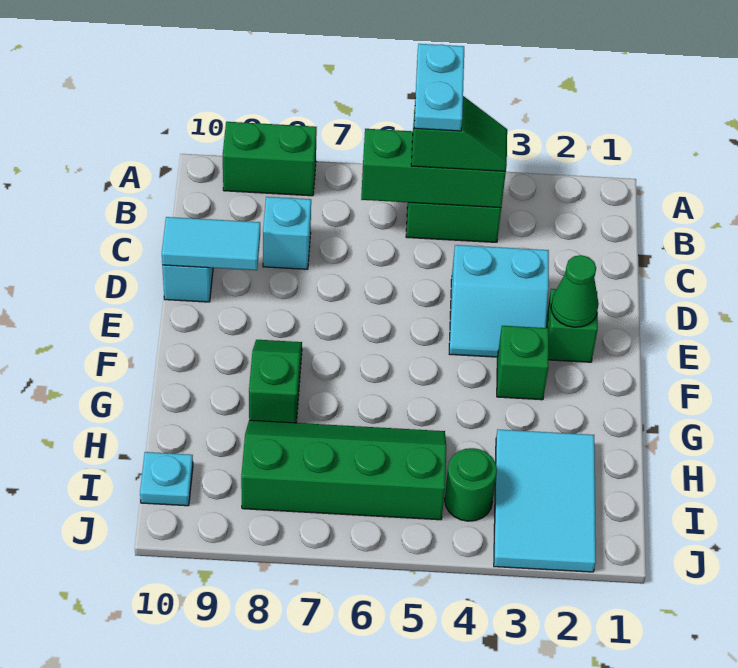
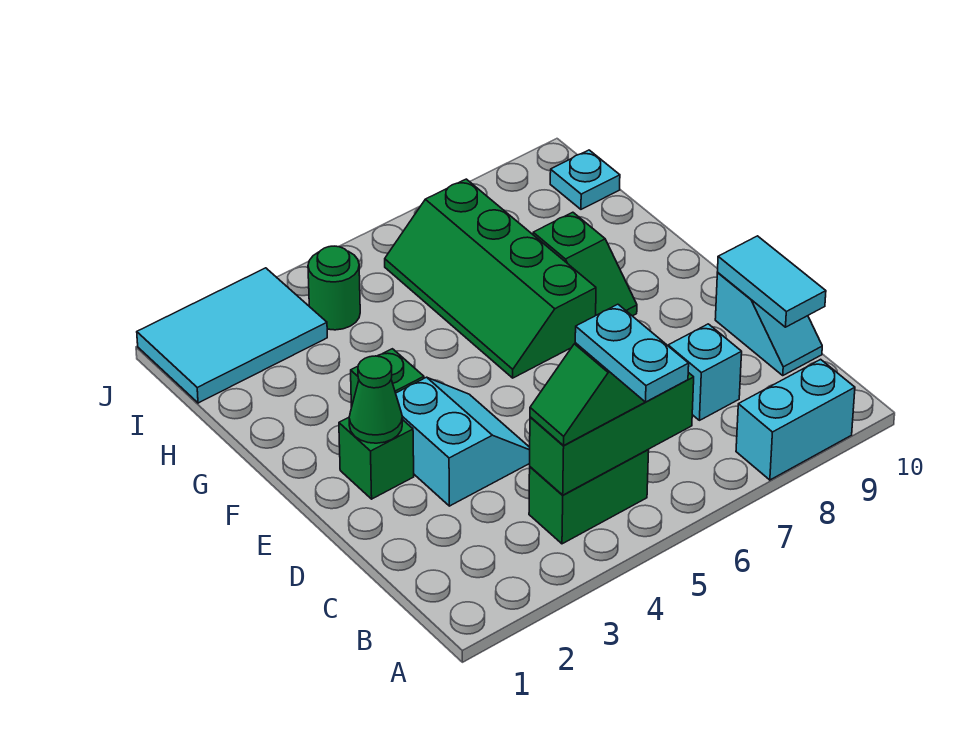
green 1x2 brick [223,122,317,196] -> cyan 1x2 brick [736,359,855,480]
cyan 2x2 slope [449,245,549,357] -> cyan 2x2 slope turned to [396,377,530,506]
cyan 1x2 tile [162,217,260,270] -> cyan 1x2 tile turned to [718,236,826,327]
cyan 2x3 tile [494,429,596,572] -> cyan 2x3 tile turned to [137,268,327,403]
green 2x4 slope [241,420,446,520] -> green 2x4 slope turned to [385,179,596,378]

